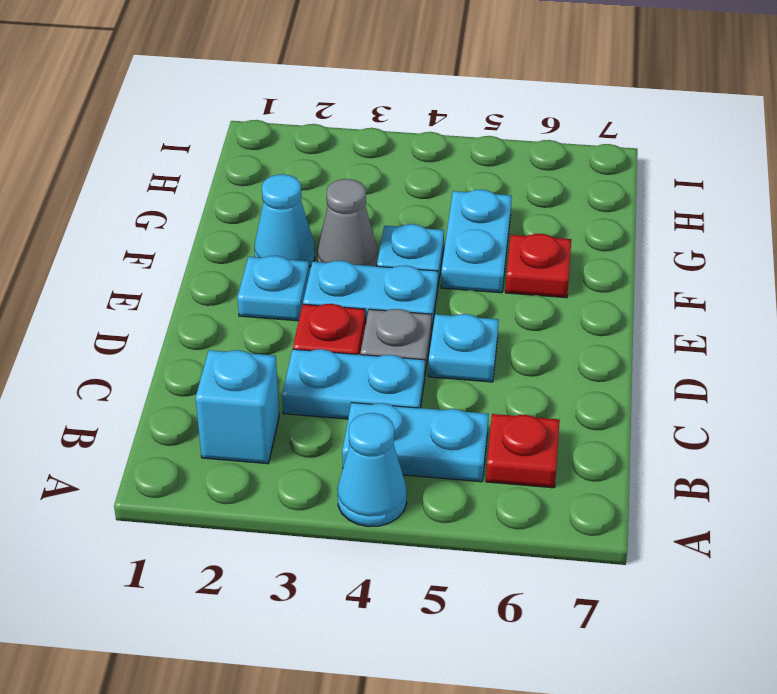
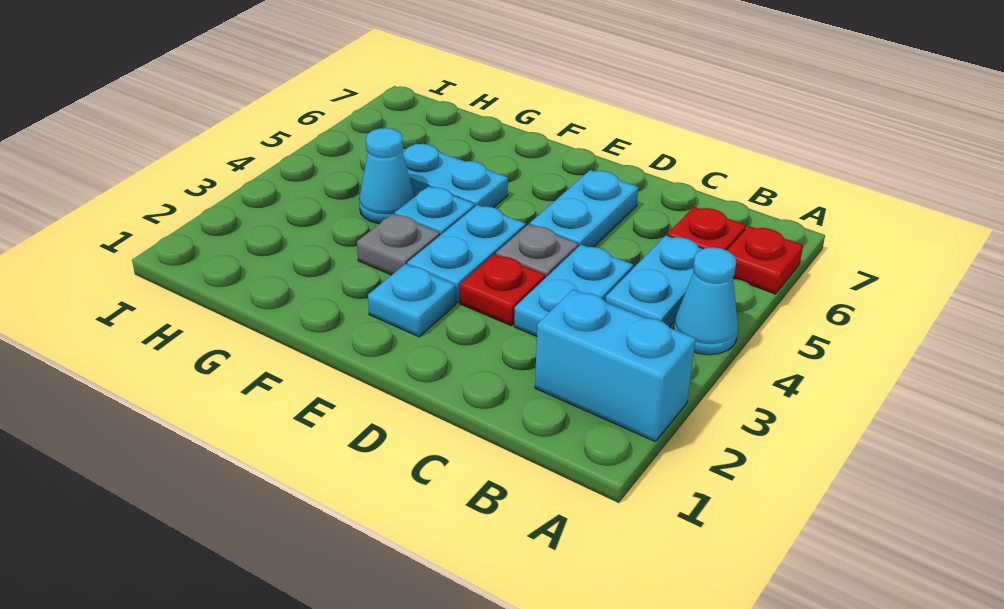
cyan 1x1 brick [196,350,279,464] -> cyan 1x2 brick [535,289,696,441]
cyan 1x1 plate [428,314,499,382] -> cyan 1x2 plate [530,170,639,247]
cyan 1x1 cone [254,174,315,267] -> cyan 1x1 cone moved to [359,128,415,224]
grey 1x1 cone [317,179,378,266] -> grey 1x1 plate [357,214,440,275]
red 1x1 plate [506,234,571,298] -> red 1x1 plate moved to [727,226,803,294]

